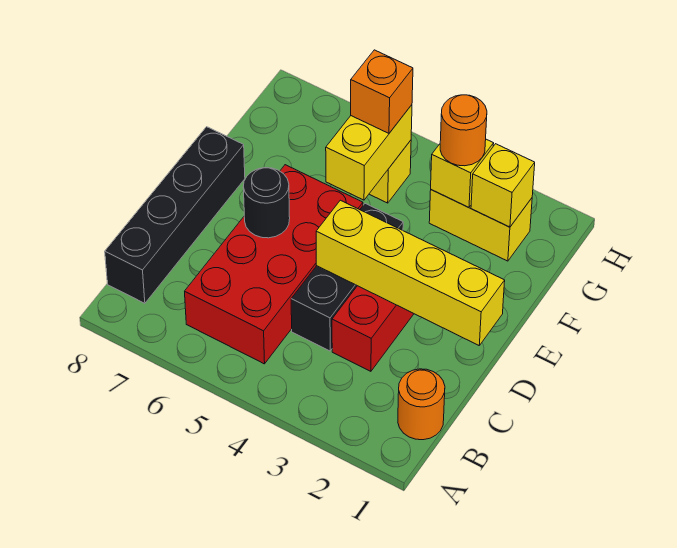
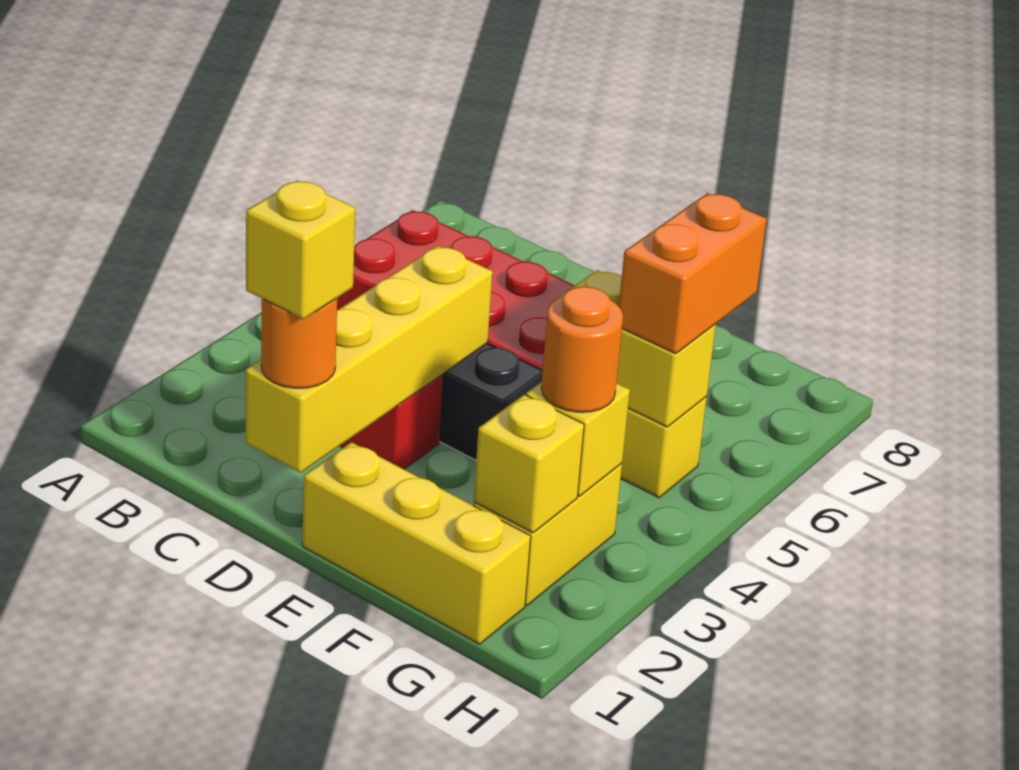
orange 1x1 round brick [398,369,445,440] -> orange 1x1 round brick moved to [261,298,337,388]
black 1x4 brick [105,127,245,303] -> none
none -> yellow 1x1 brick [246,180,355,319]
black 1x1 round brick [243,168,290,238] -> none
none -> yellow 1x3 brick [302,442,531,644]
orange 1x1 brick [351,50,413,133] -> orange 1x2 brick [619,193,767,354]

